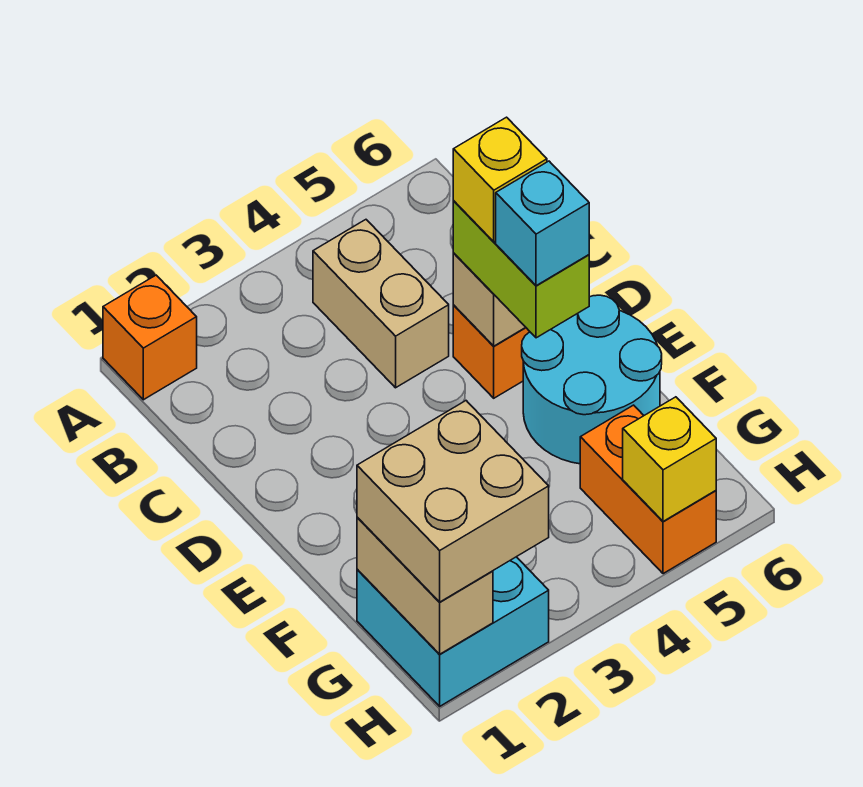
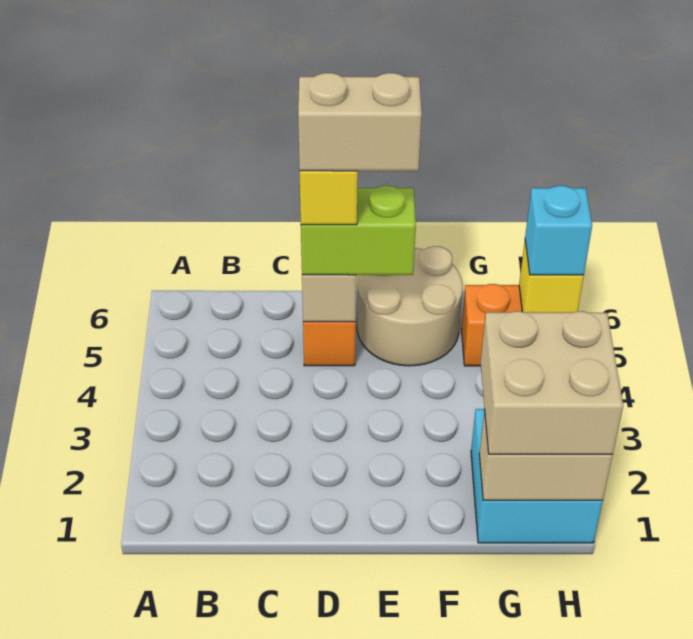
orange 1x1 brick [103,275,197,400] -> none
tan 1x2 brick [313,220,449,388] -> tan 1x2 brick moved to [298,73,422,171]
cyan 2x2 round brick [522,295,662,464] -> tan 2x2 round brick [357,246,463,366]
cyan 1x1 brick [496,161,589,286] -> cyan 1x1 brick moved to [525,186,592,275]

